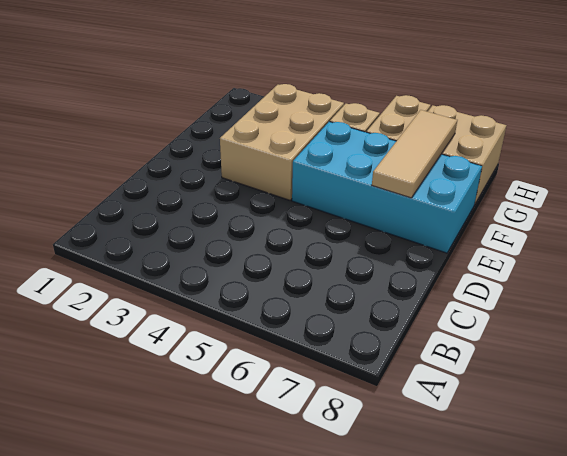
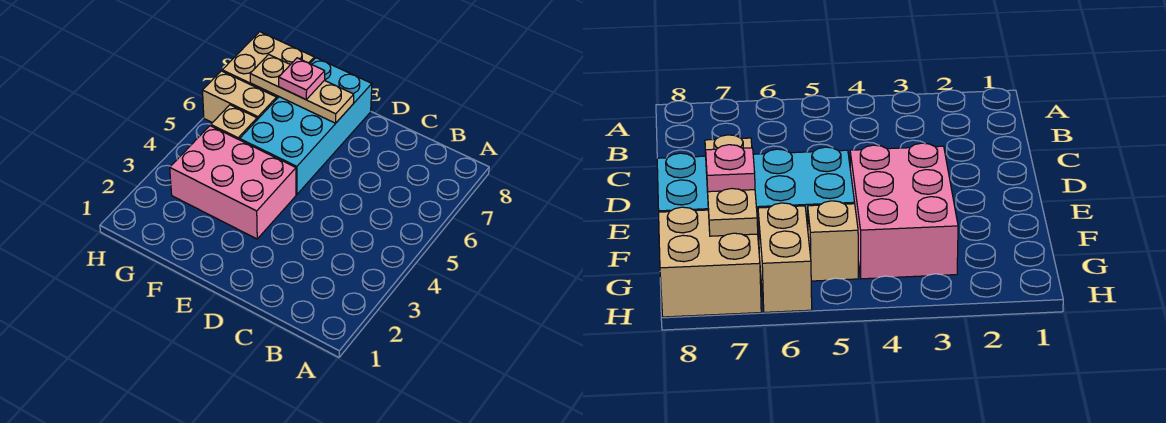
tan 2x3 brick [220,84,344,200] -> pink 2x3 brick [170,126,296,239]
tan 1x3 tile [372,110,457,198] -> tan 1x3 plate [250,54,354,123]
none -> pink 1x1 plate [279,58,325,99]

